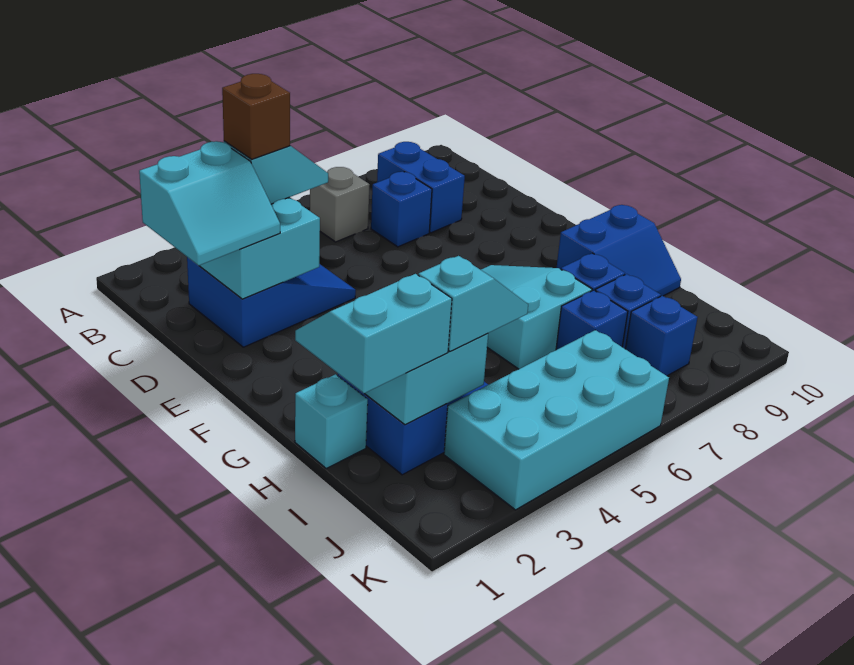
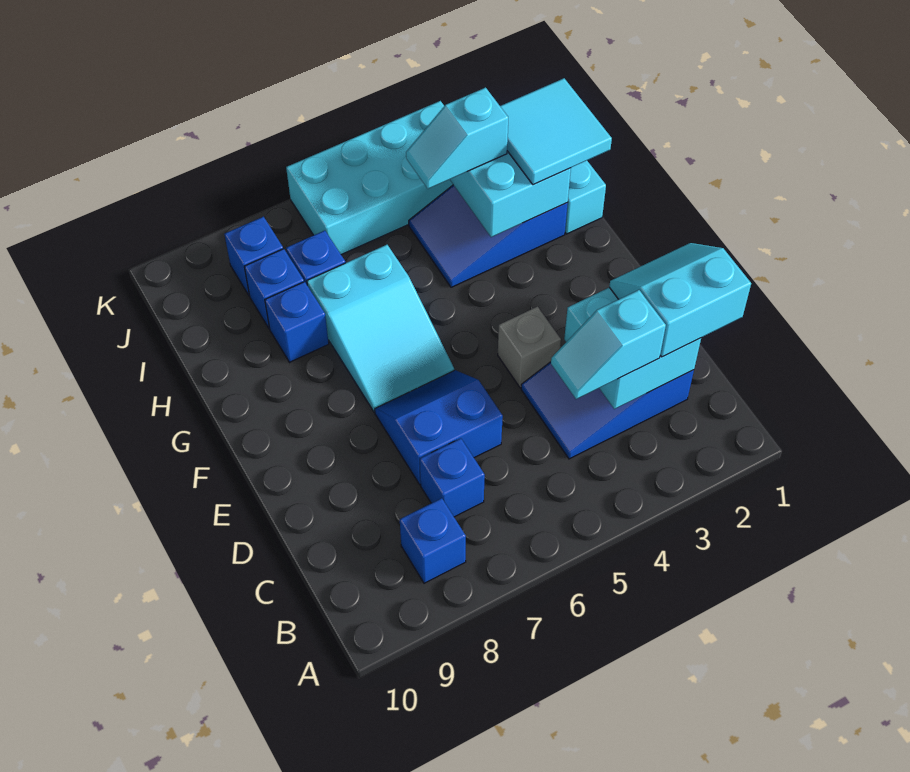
grey 1x1 brick [310,167,370,242] -> grey 1x1 brick moved to [498,307,561,388]
blue 1x2 brick [377,142,465,233] -> blue 1x1 brick [400,498,466,583]
brown 1x1 brick [222,74,290,159] -> none
blue 2x2 slope [556,205,681,296] -> blue 2x2 slope moved to [375,370,503,484]
cyan 2x2 slope [295,274,452,394] -> cyan 2x2 tile [500,78,612,185]

